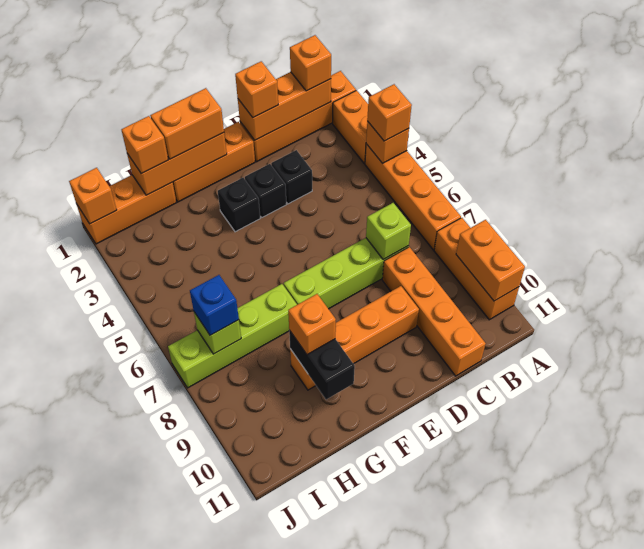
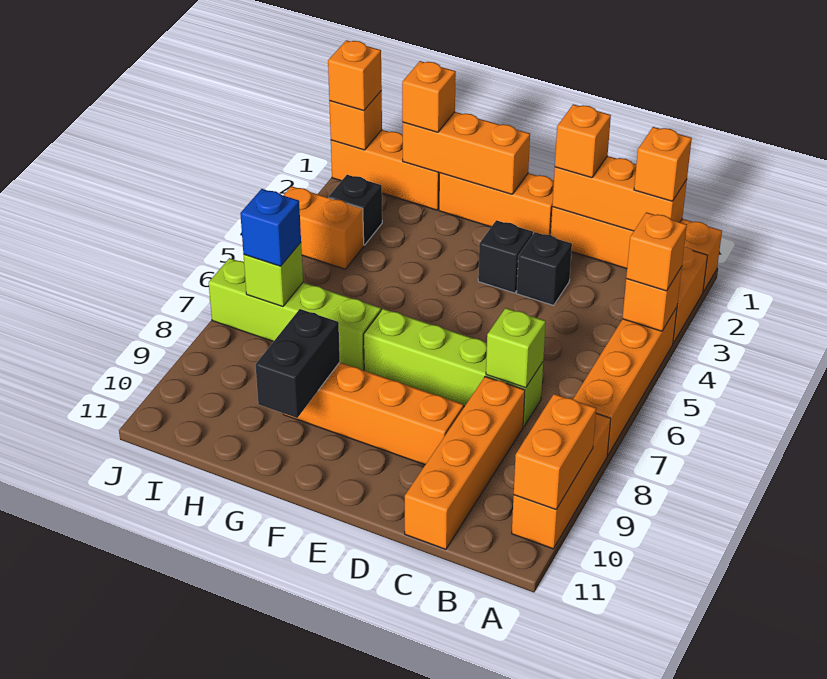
orange 1x2 brick [150,88,224,159] -> orange 1x2 brick moved to [283,186,364,269]
black 1x1 brick [218,178,260,232] -> black 1x1 brick moved to [329,175,382,245]
orange 1x1 brick [288,294,336,355] -> orange 1x1 brick moved to [328,40,382,111]

